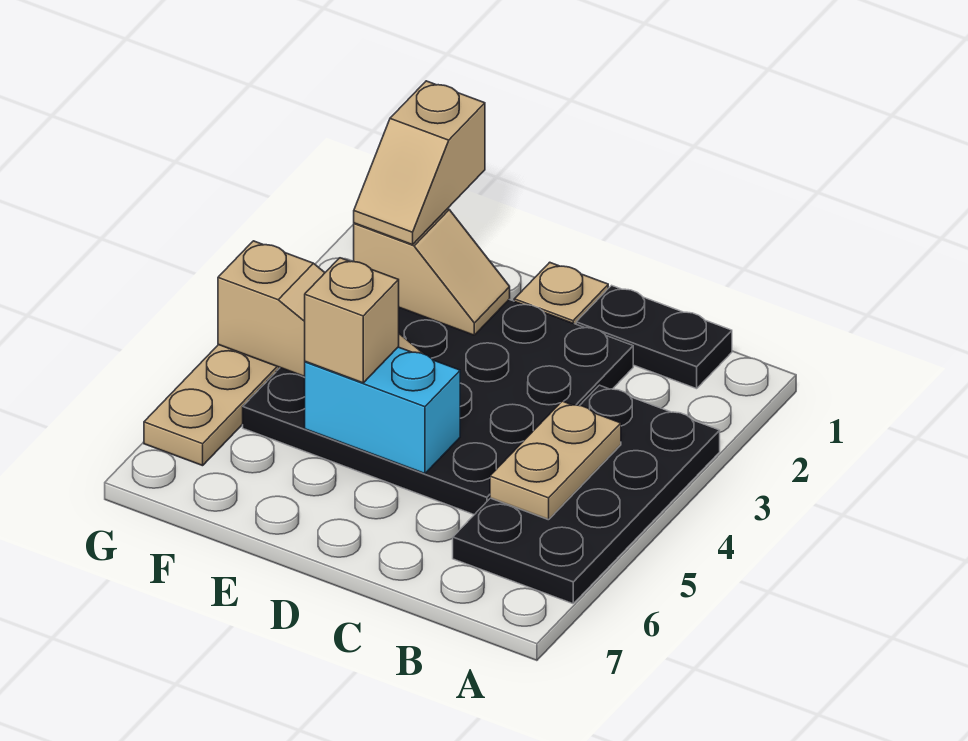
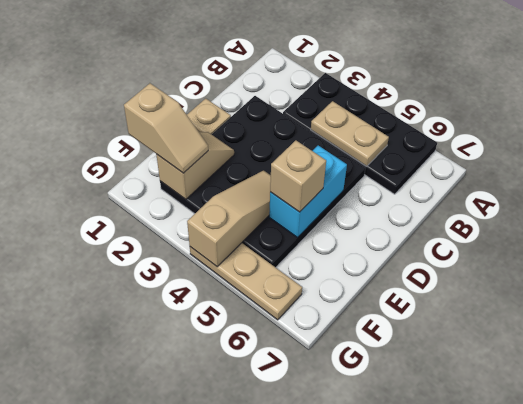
black 1x2 plate [576,285,732,389] -> none

